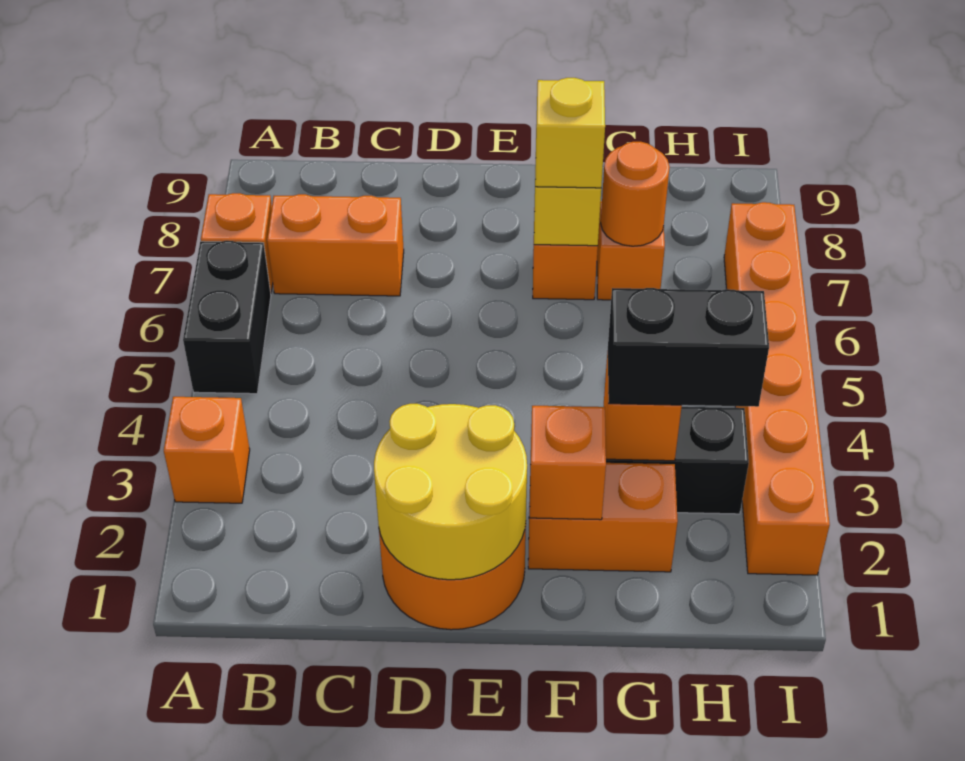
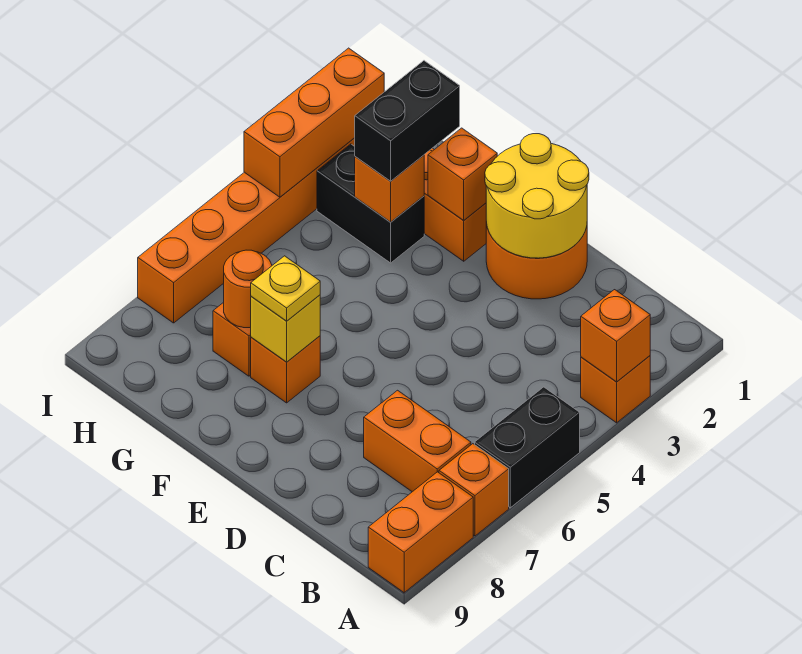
none -> orange 1x1 brick [581,290,650,382]
none -> orange 1x2 brick [368,472,473,593]
yellow 1x1 brick [535,78,605,188] -> yellow 1x1 plate [251,256,320,321]
black 1x2 brick [608,288,769,407] -> black 1x2 brick turned to [355,61,460,181]
none -> orange 1x3 brick [244,48,384,197]

